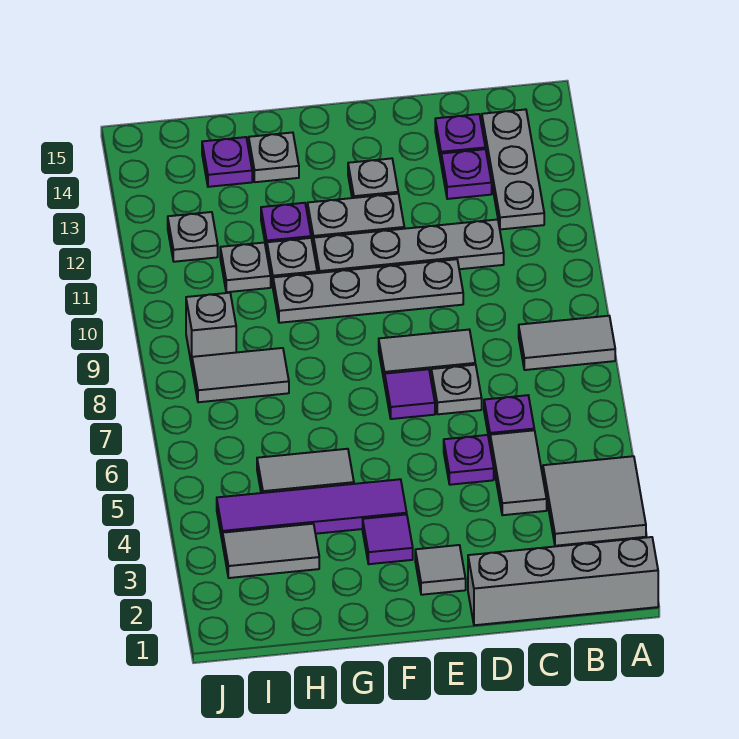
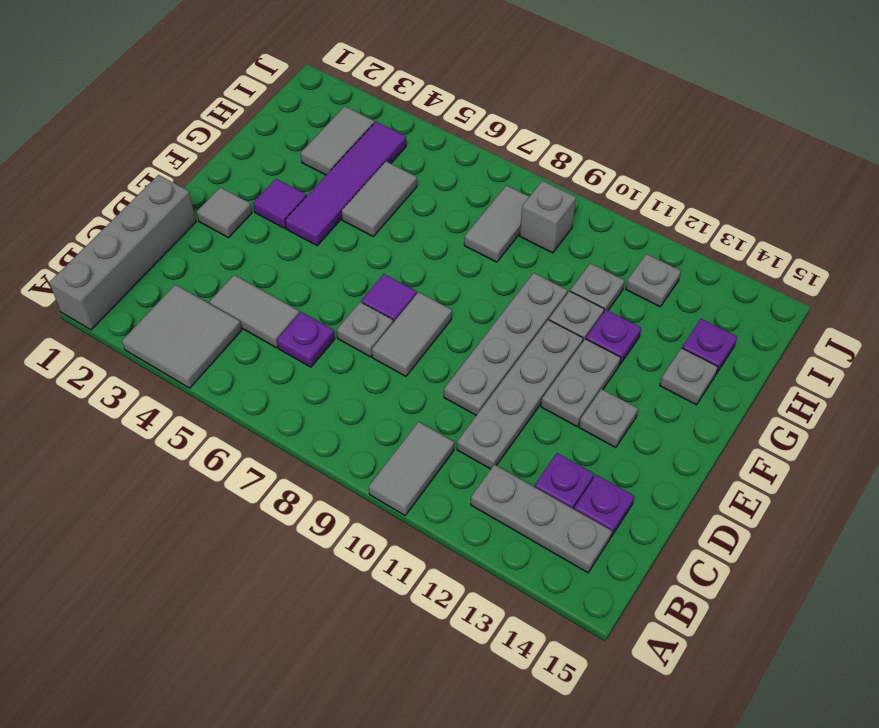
grey 1x2 tile [519,316,615,370] -> grey 1x2 tile moved to [369,422,454,515]
purple 1x1 plate [444,435,494,485] -> none

